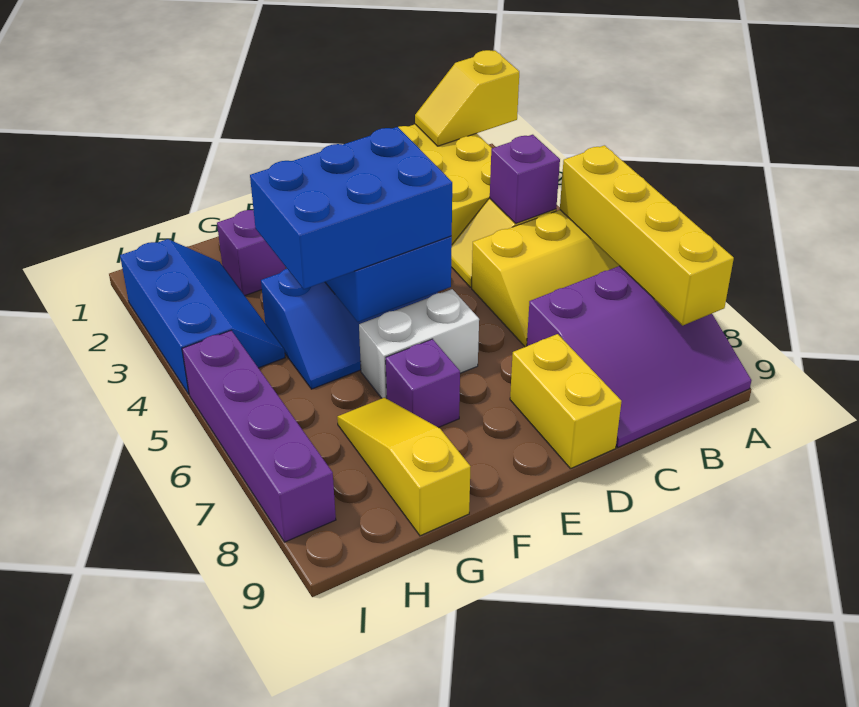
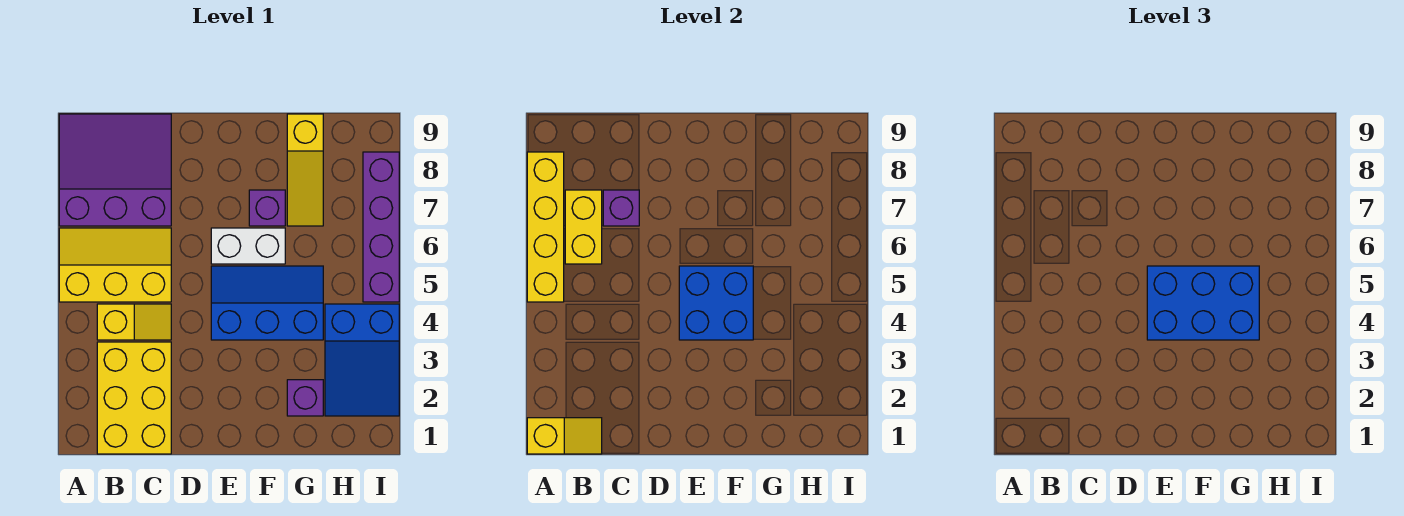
purple 1x1 brick [490,135,560,223] -> purple 1x1 brick moved to [603,190,639,226]
yellow 1x2 brick [510,334,622,469] -> yellow 1x2 brick moved to [565,190,602,264]
blue 2x3 slope [120,239,285,394] -> blue 2x3 slope turned to [325,304,399,416]

